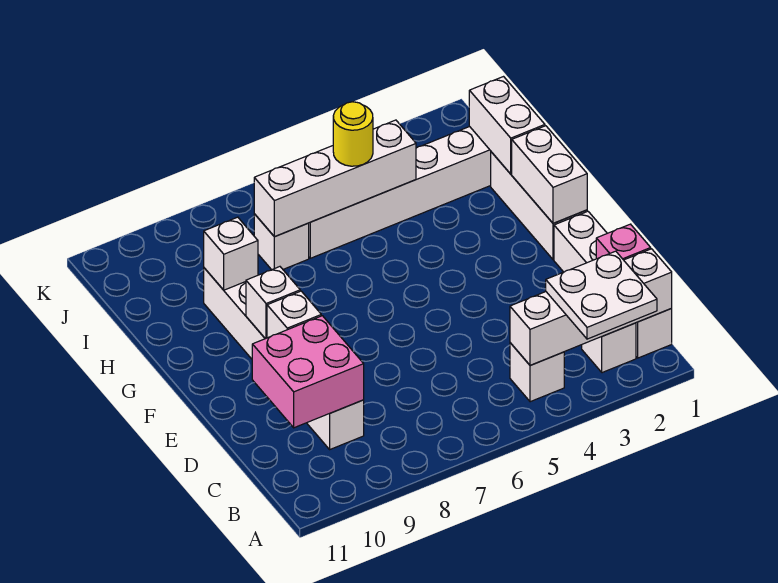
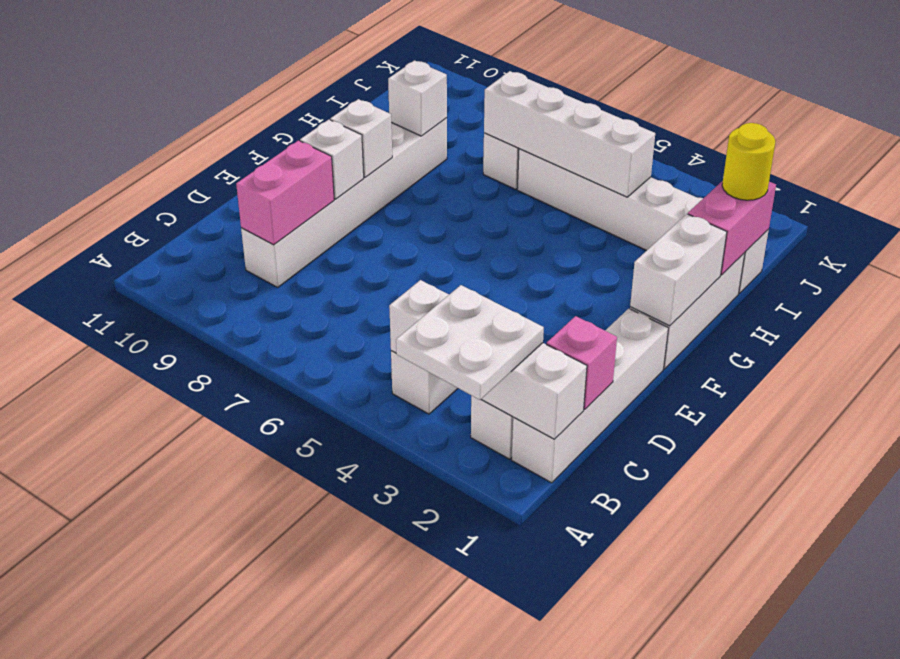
pink 2x2 brick [252,316,364,428] -> pink 1x2 brick [236,141,334,245]
white 1x2 brick [469,77,545,174] -> pink 1x2 brick [688,181,776,275]
yellow 1x1 round brick [333,102,373,166] -> yellow 1x1 round brick moved to [722,123,775,200]

